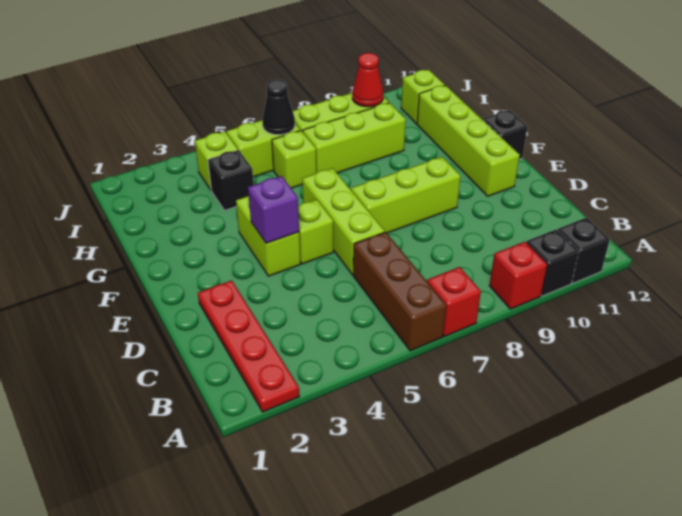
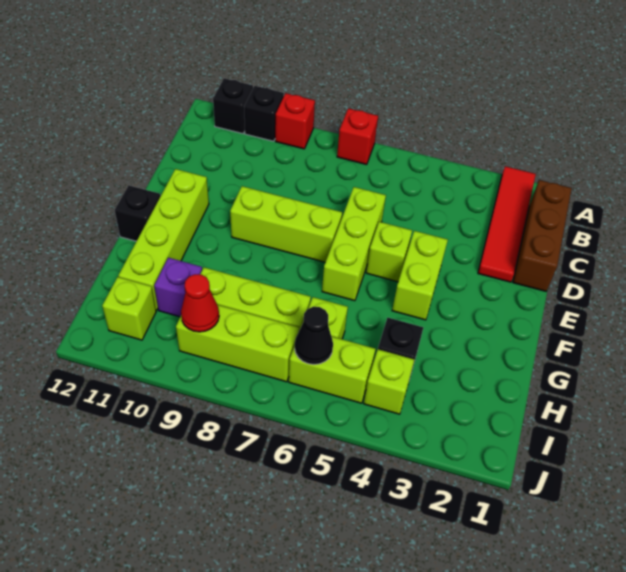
red 1x4 plate [198,280,299,412] -> red 1x4 tile [478,166,536,282]
brown 1x3 brick [353,232,446,351] -> brown 1x3 brick moved to [513,180,572,291]
purple 1x1 brick [248,176,299,243] -> purple 1x1 brick moved to [154,258,202,317]

